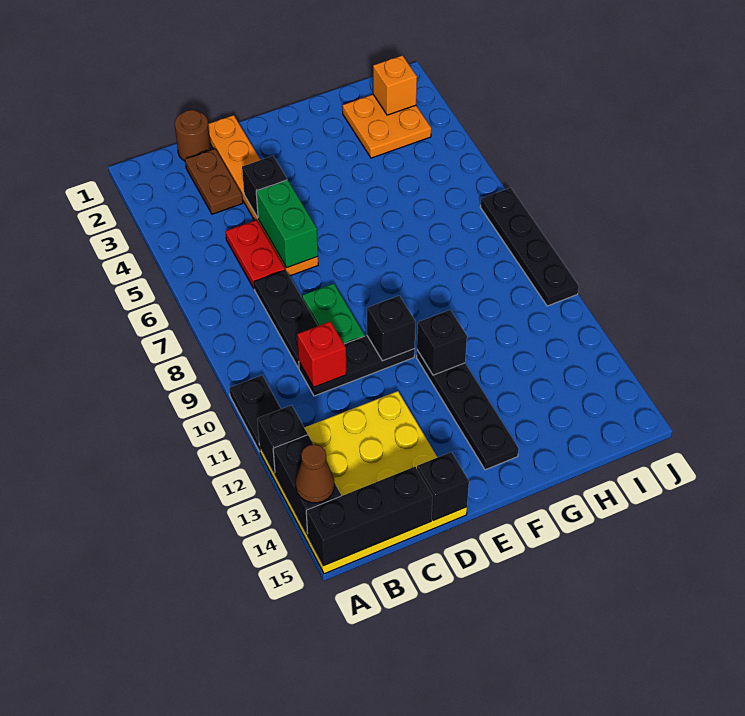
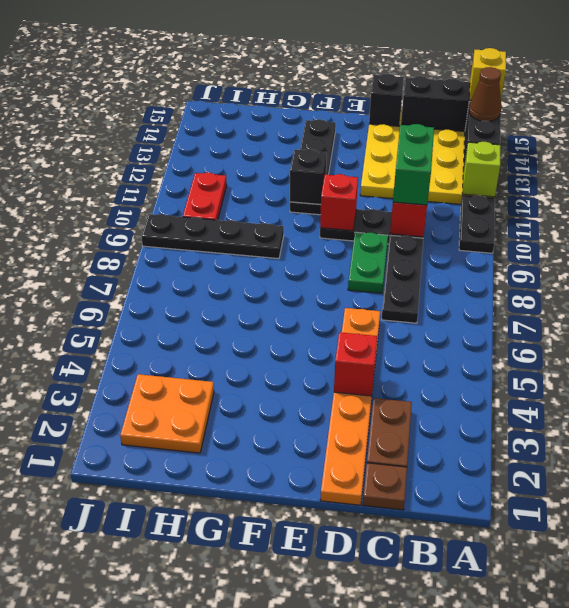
black 1x1 brick [257,405,307,473] -> lime 1x1 brick [462,142,500,197]
none -> yellow 1x1 brick [469,48,506,100]
brown 1x1 round brick [175,110,211,161] -> brown 1x1 plate [363,463,407,510]
red 1x2 plate [226,220,285,288] -> red 1x2 plate moved to [183,173,227,220]
black 1x1 brick [242,156,287,217] -> red 1x1 brick [334,332,377,396]
green 1x2 brick [256,180,318,268] -> green 1x2 brick moved to [393,124,434,205]
black 1x1 brick [367,296,415,361] -> red 1x1 brick [320,174,358,231]
orange 1x1 brick [373,55,417,115] -> none
black 1x4 plate [480,188,579,306] -> black 1x4 plate turned to [141,214,284,259]

